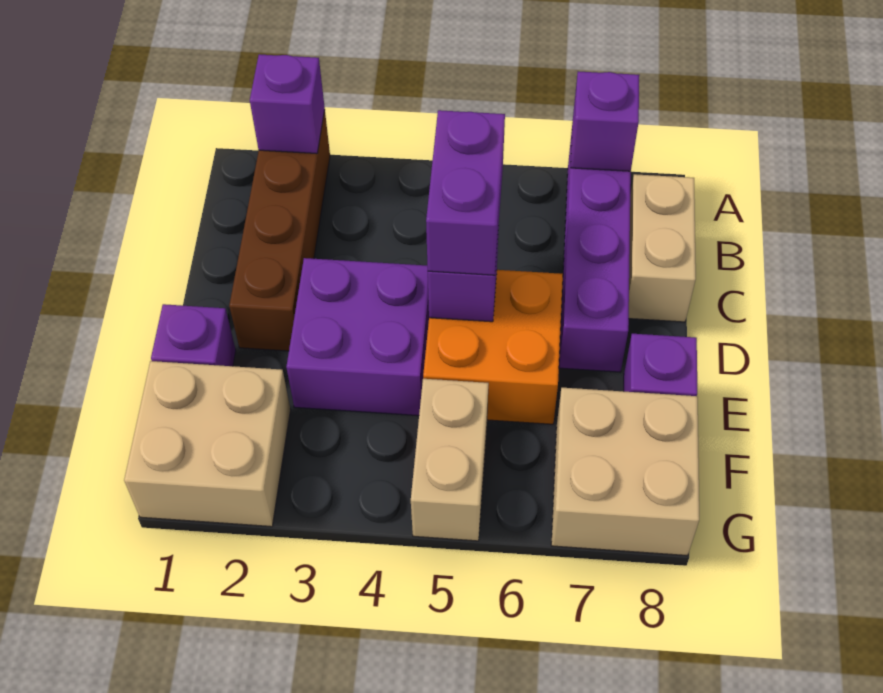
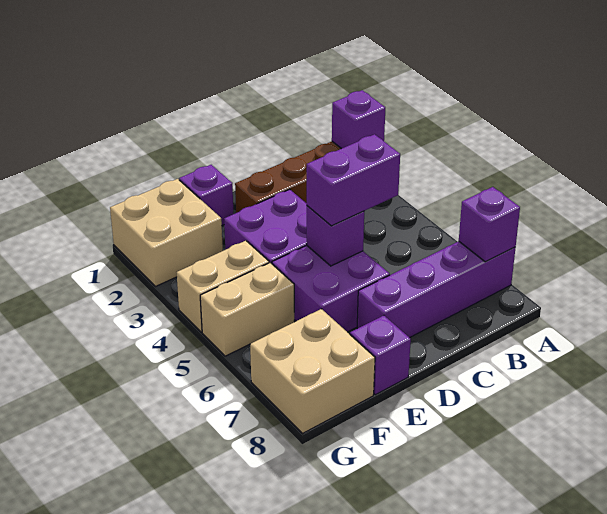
tan 1x2 brick [629,174,696,322] -> tan 1x2 brick moved to [177,241,269,332]
orange 2x2 brick [423,270,563,424] -> purple 2x2 brick [272,246,390,332]

